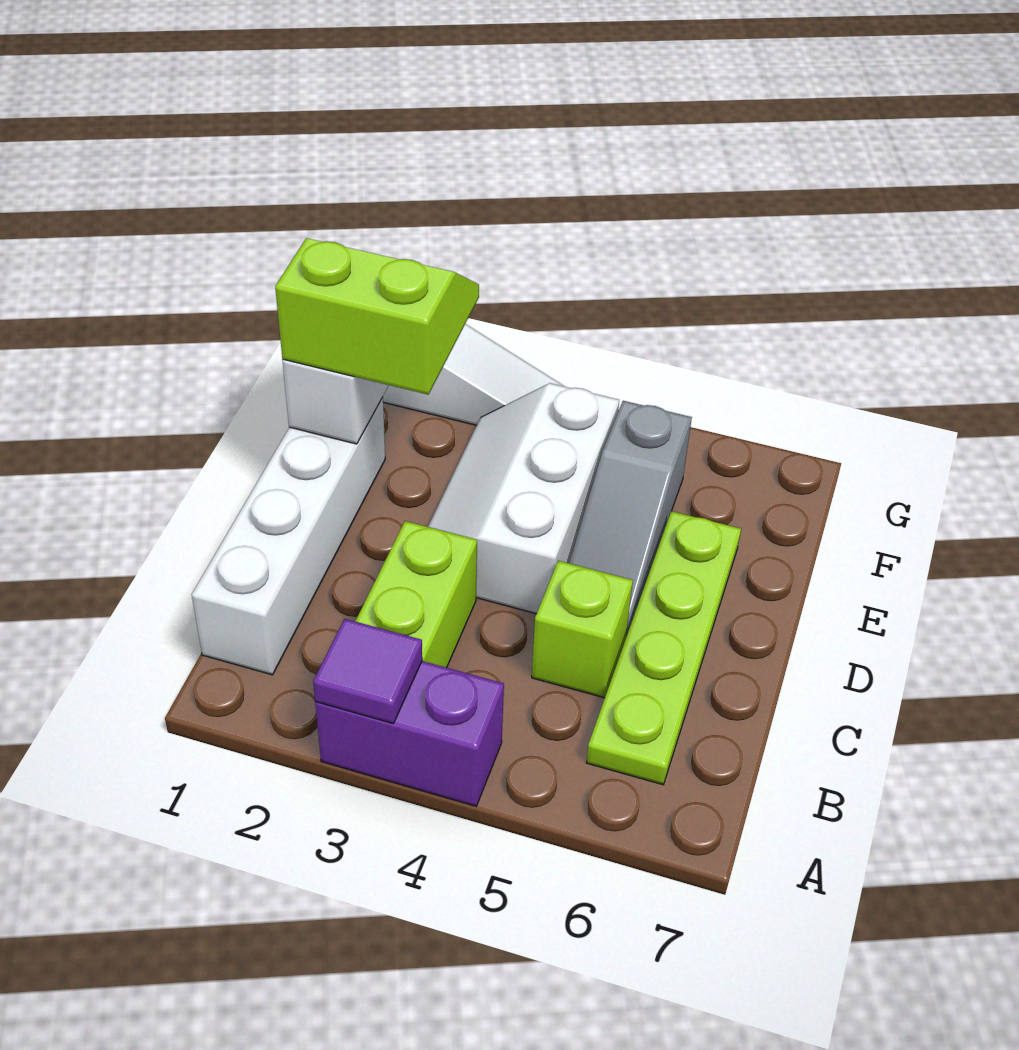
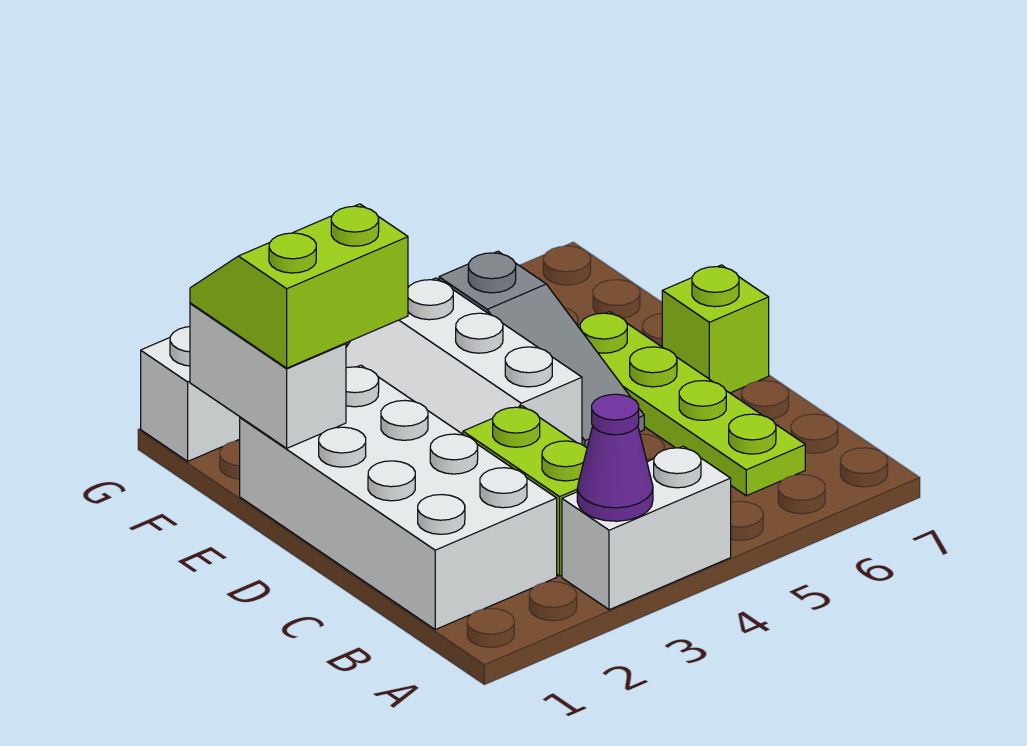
purple 1x2 brick [315,661,504,806] -> white 1x2 brick [562,446,731,610]
purple 1x1 tile [313,619,422,724] -> purple 1x1 cone [577,394,653,521]
white 1x4 brick [192,397,385,675] -> white 2x4 brick [240,365,557,629]
lime 1x1 brick [532,561,633,698] -> lime 1x1 brick moved to [662,265,769,393]

